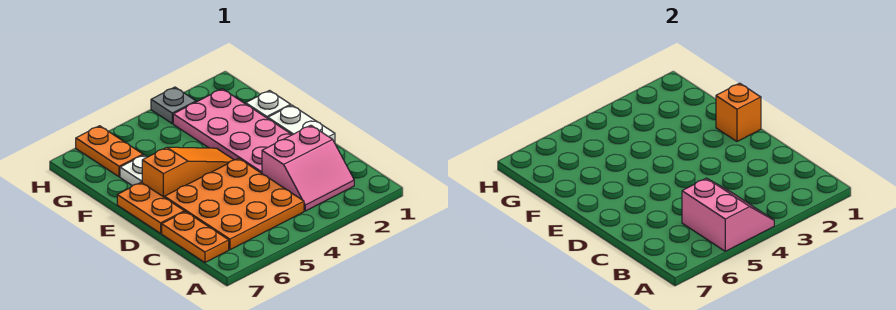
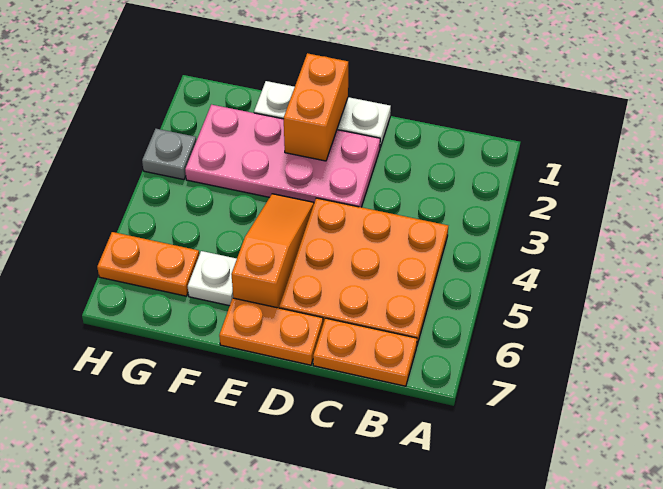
pink 2x2 slope [682,178,774,251] -> none
pink 2x2 slope [262,125,354,211] -> none
orange 1x1 brick [716,83,761,141] -> orange 1x2 brick [284,53,348,161]

